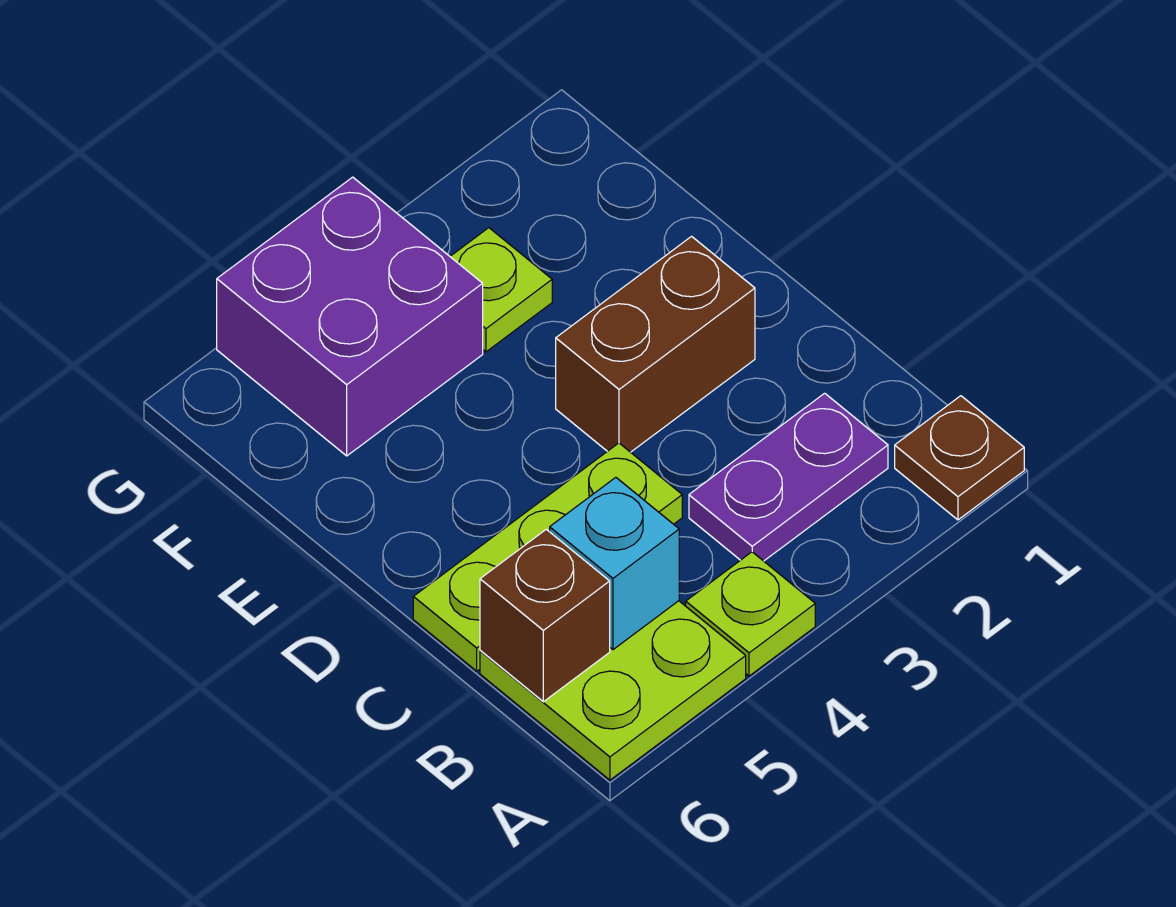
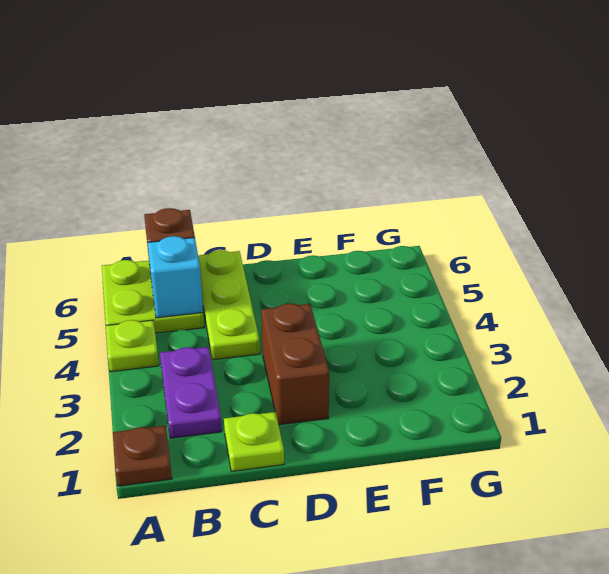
lime 1x1 plate [450,228,552,352] -> lime 1x1 plate moved to [224,412,284,471]
purple 2x2 brick [217,177,483,456] -> none

